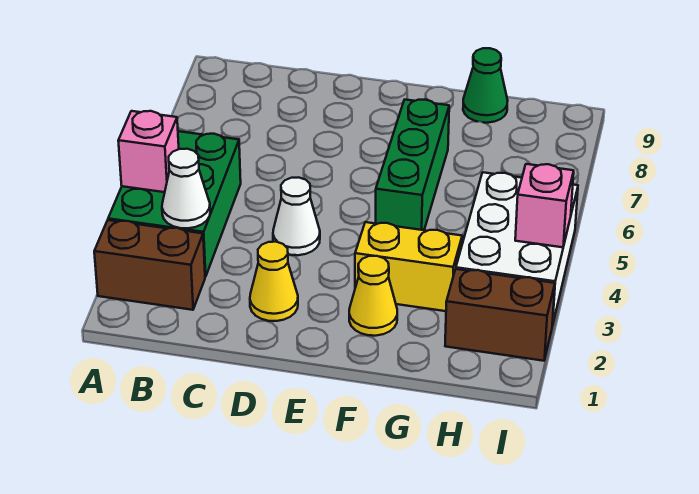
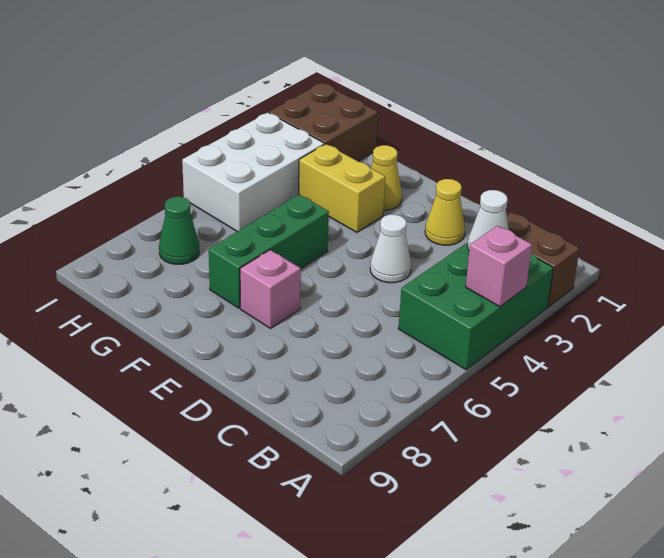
green 1x1 cone [463,48,508,123] -> green 1x1 cone moved to [159,197,199,264]
brown 1x2 brick [445,269,555,361] -> brown 2x2 brick [269,83,378,161]
pink 1x1 brick [515,164,574,247] -> pink 1x1 brick moved to [240,250,301,328]

